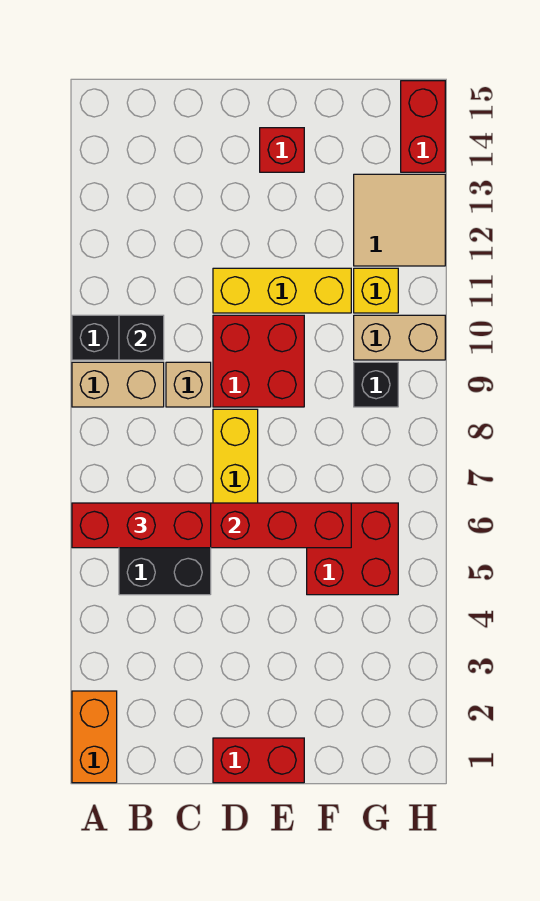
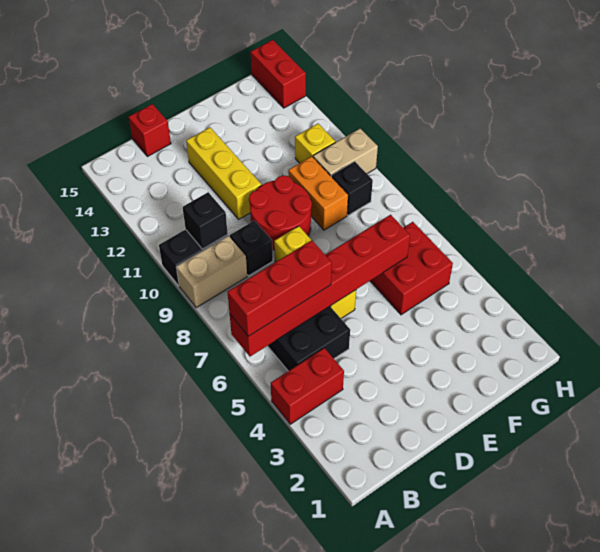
orange 1x2 brick [72,691,117,783] -> orange 1x2 brick moved to [288,156,348,230]
tan 1x1 brick [166,362,211,407] -> black 1x1 brick [230,221,273,276]
red 1x2 brick [213,738,304,783] -> red 1x2 brick moved to [271,348,344,424]
red 2x2 brick [213,315,304,407] -> red 2x2 round brick [249,175,312,250]
yellow 1x3 brick [213,268,351,313] -> yellow 1x3 brick turned to [186,127,261,219]
red 1x1 brick [260,128,304,172] -> red 1x1 brick moved to [129,104,171,157]
tan 2x2 tile [354,174,445,266] -> none

